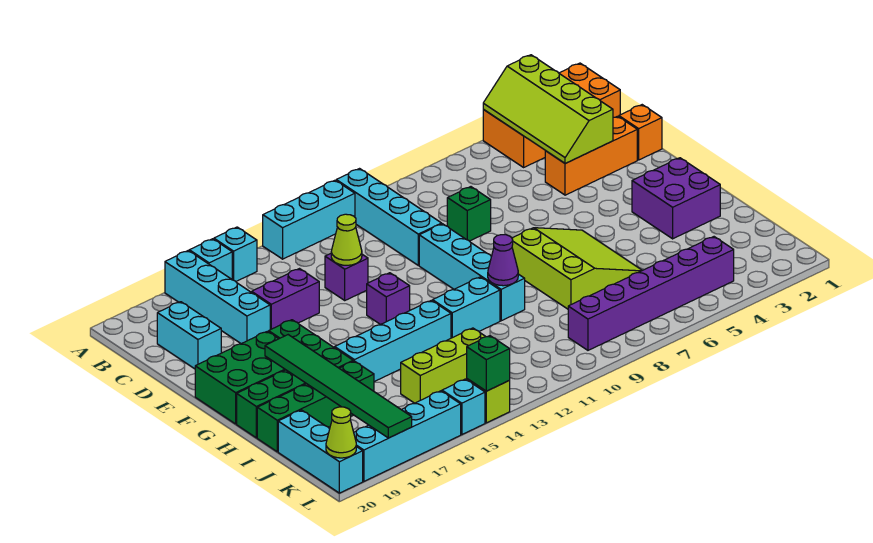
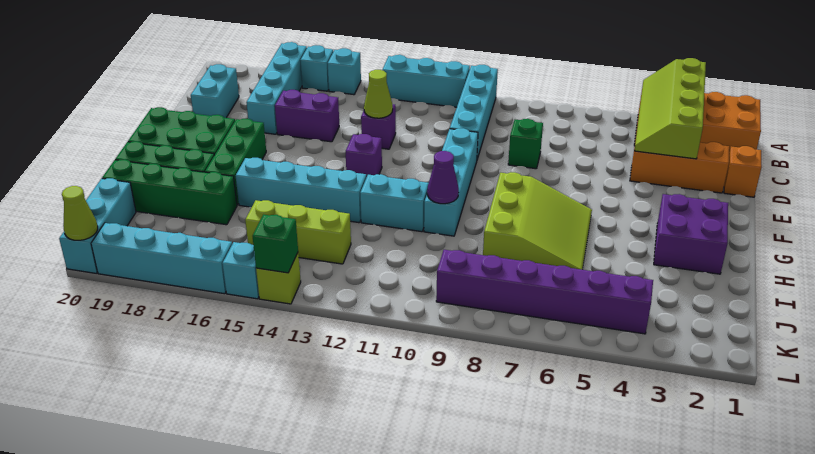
green 1x6 tile [265,335,412,438] -> none

